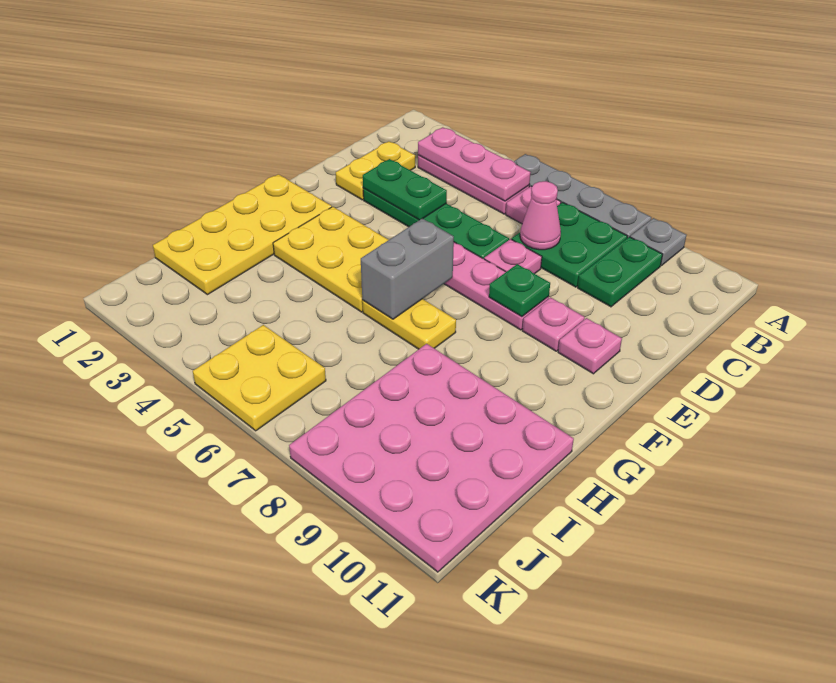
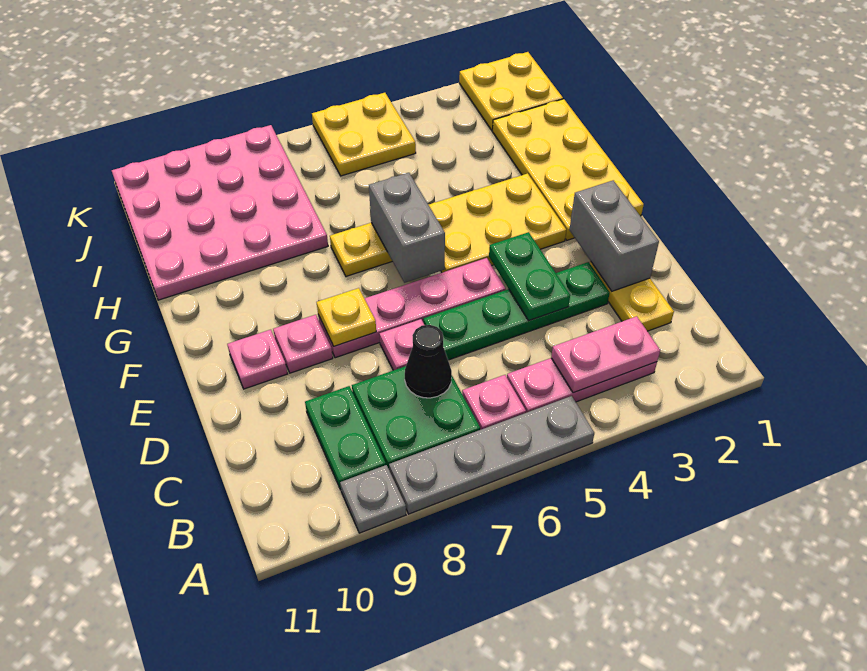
pink 1x3 plate [418,127,531,201] -> pink 1x2 plate [551,316,660,393]
pink 1x1 cone [520,181,561,250] -> black 1x1 cone [405,325,452,398]
none -> grey 1x2 brick [569,180,659,291]
green 1x2 plate [363,159,447,220] -> green 1x2 plate turned to [489,232,570,321]
green 1x1 plate [489,264,550,317] -> yellow 1x1 plate [317,288,376,346]
none -> yellow 2x2 plate [459,52,563,130]

